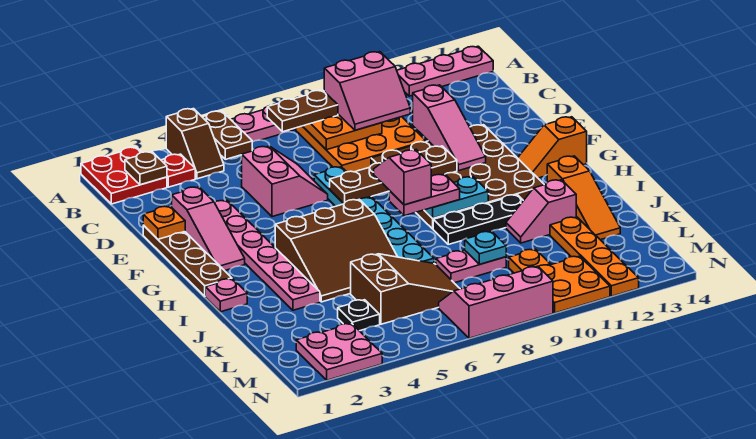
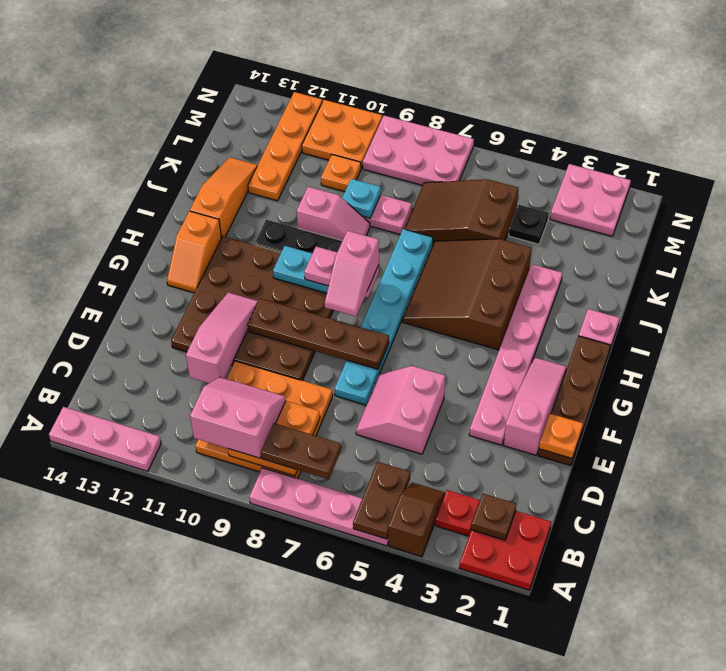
orange 1x2 slope [518,117,587,178] -> orange 1x2 slope turned to [167,211,221,293]
brown 3x3 slope [275,199,397,302] -> brown 3x3 slope turned to [402,239,531,350]
pink 1x2 slope [506,180,576,243] -> pink 1x2 slope moved to [297,187,370,241]
pink 2x3 slope [439,266,553,338] -> pink 2x3 plate [363,116,474,185]

